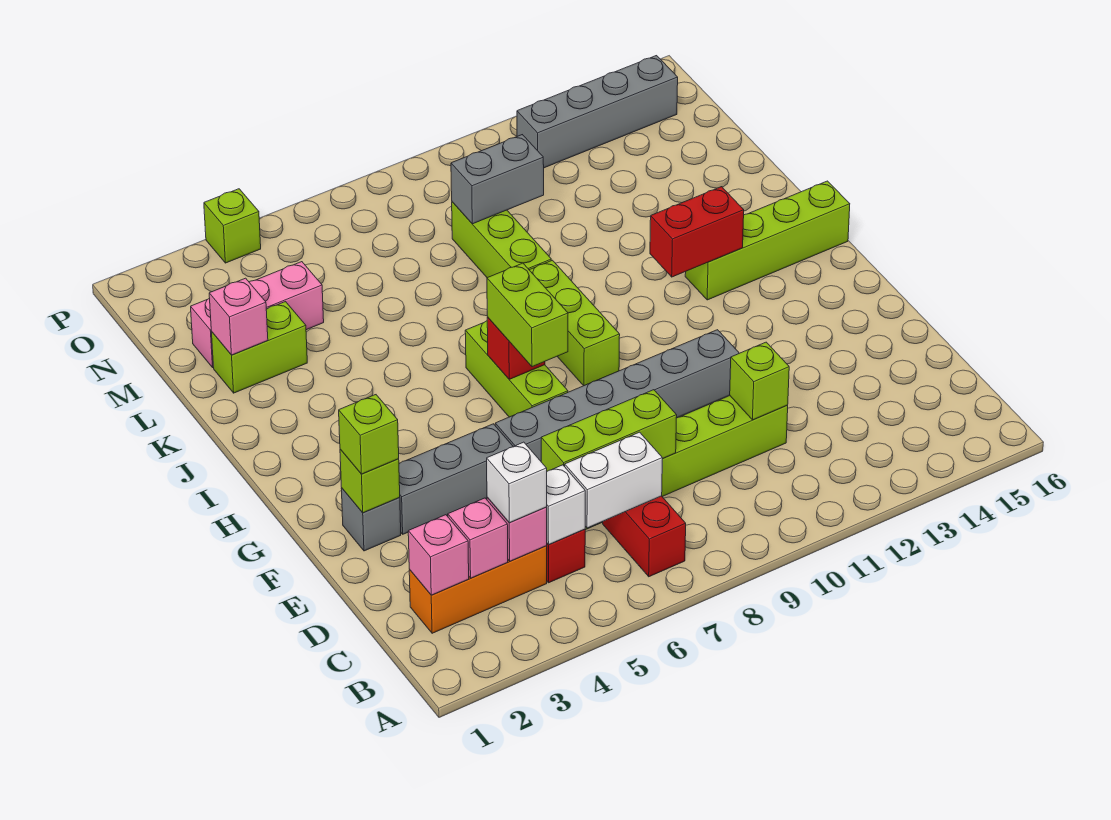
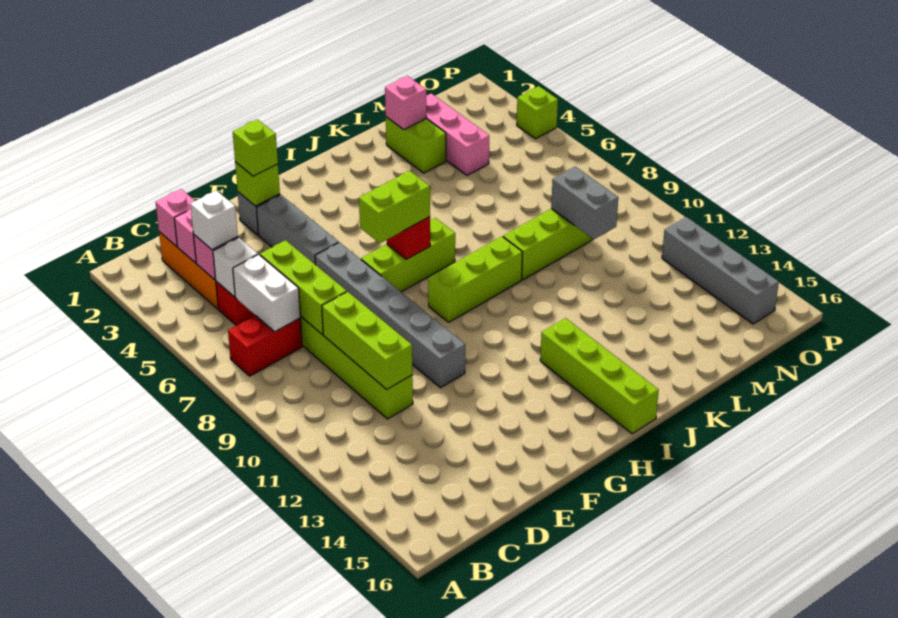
lime 1x1 brick [730,342,789,420] -> lime 1x3 brick [322,292,412,389]
red 1x2 brick [650,187,744,277] -> none

